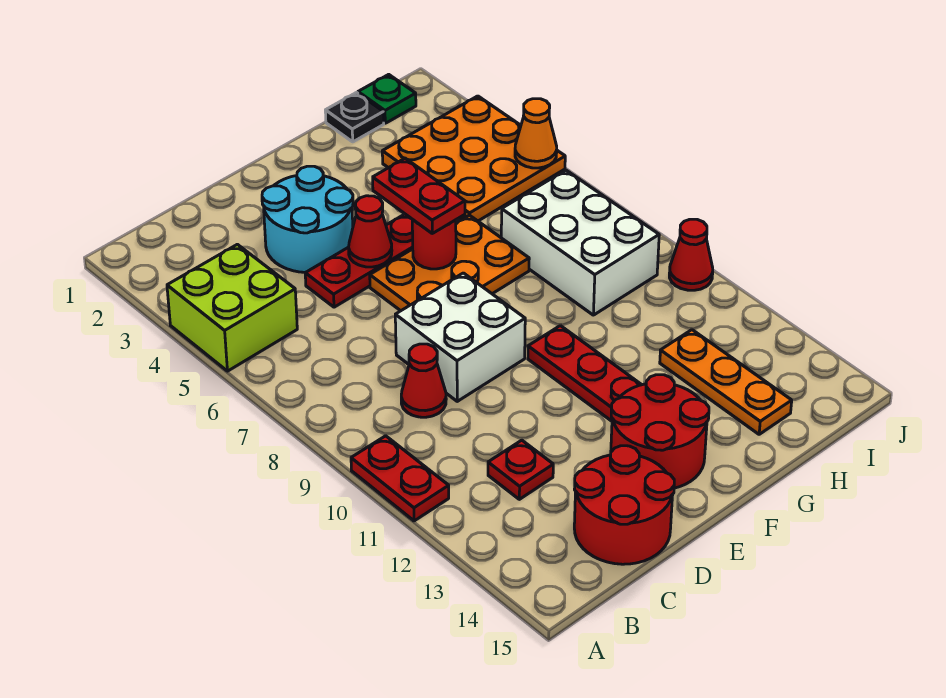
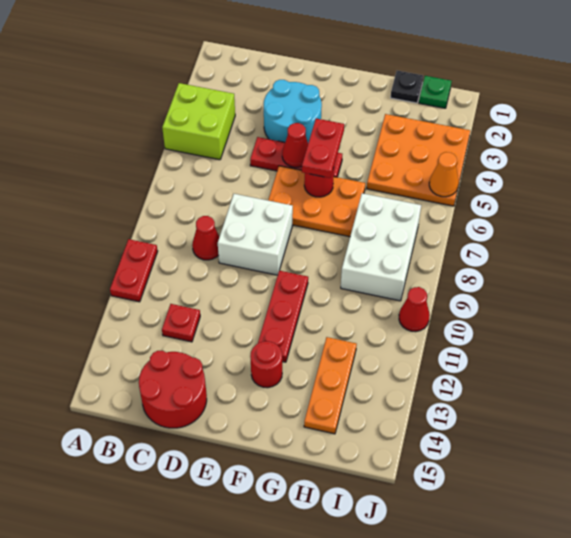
red 2x2 round brick [611,375,709,488] -> red 1x1 round brick [250,341,282,388]

